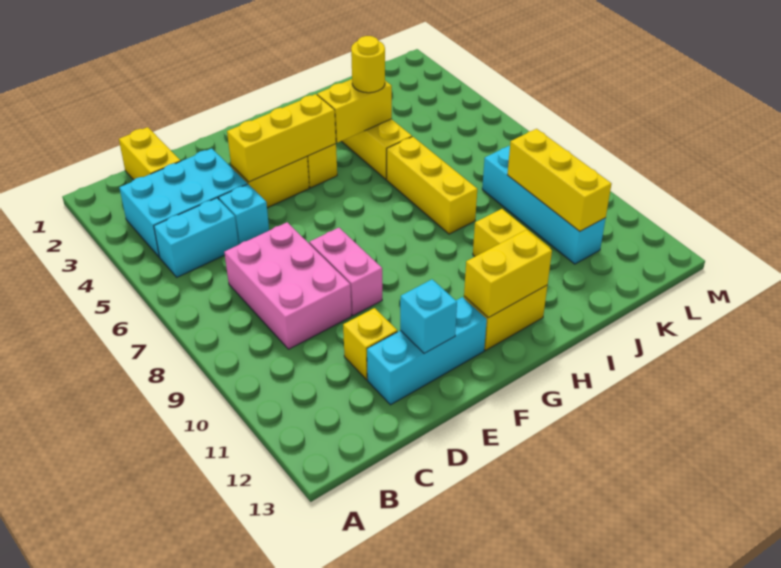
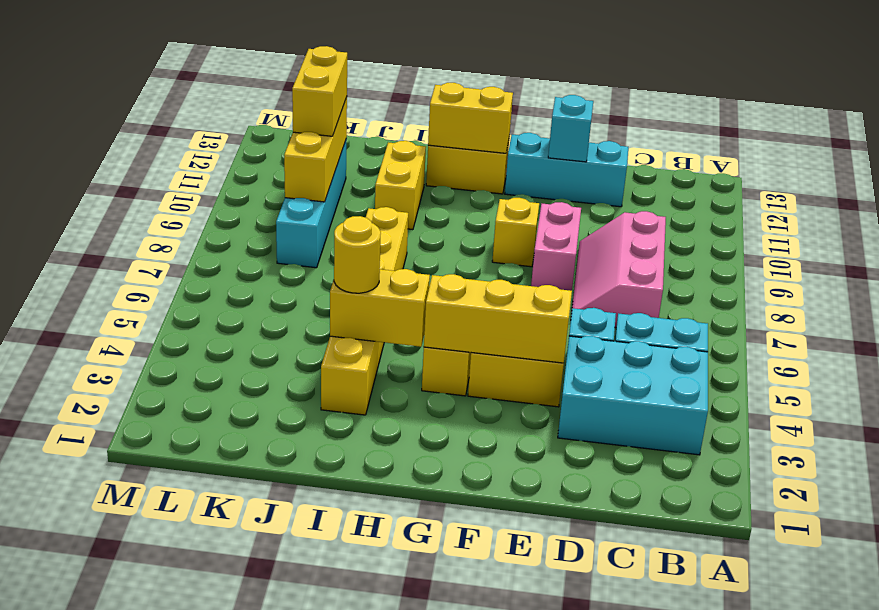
yellow 1x2 brick [119,127,180,180] -> yellow 1x2 brick moved to [292,46,347,136]
pink 2x3 brick [224,222,351,349] -> pink 2x3 slope [572,211,666,328]
yellow 1x1 brick [343,308,397,380] -> yellow 1x1 brick moved to [492,198,539,267]

